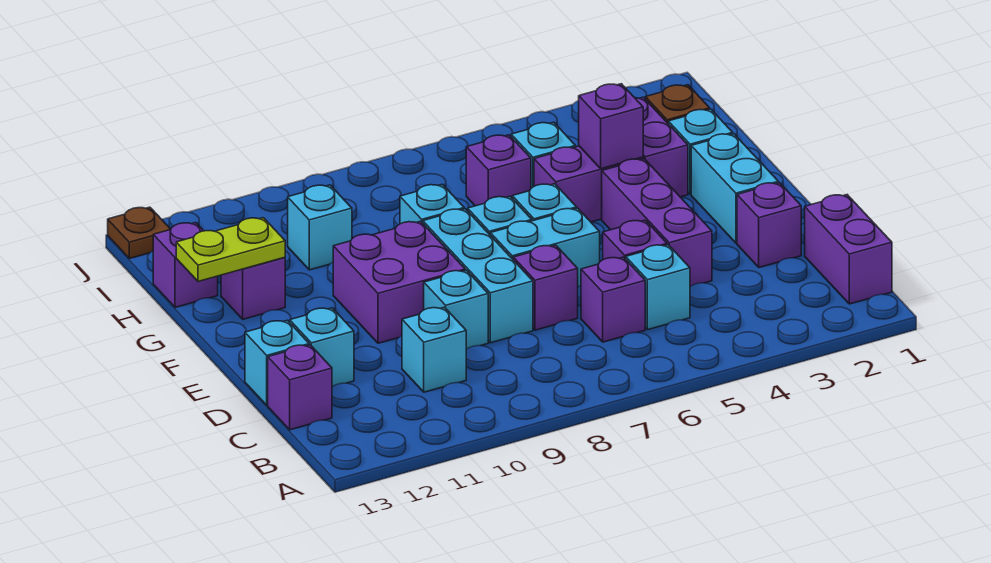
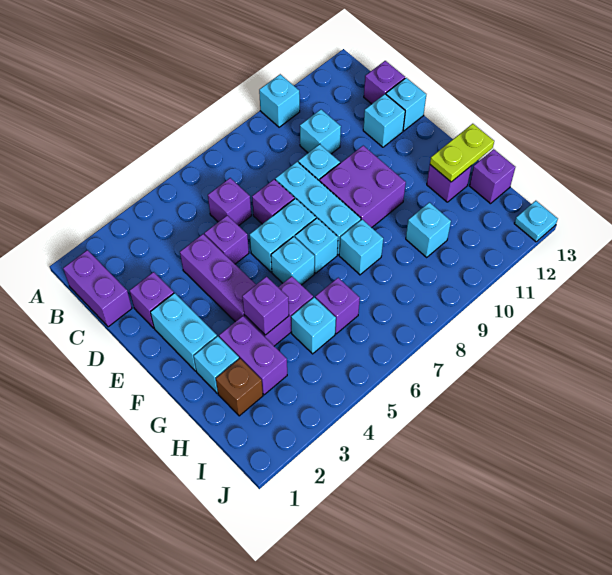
cyan 1x1 brick [626,245,690,330] -> cyan 1x1 brick moved to [259,74,300,127]
brown 1x1 plate [108,207,171,259] -> cyan 1x1 plate [514,201,558,242]

